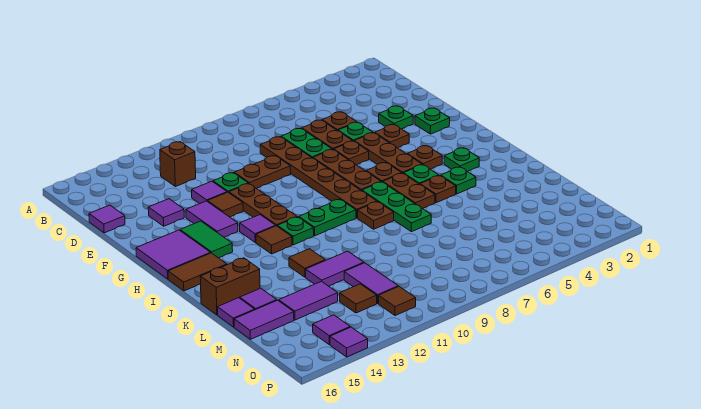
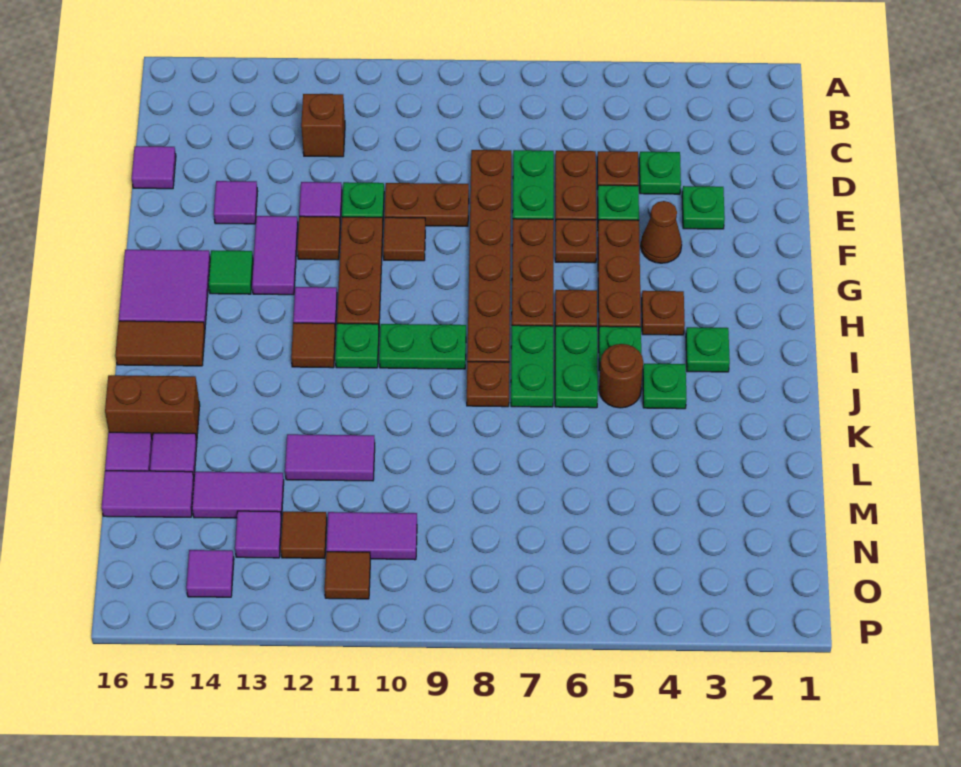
green 1x1 plate [415,108,450,134] -> green 1x1 plate moved to [639,152,681,194]
brown 1x1 plate [375,125,409,148] -> brown 1x1 cone [641,201,682,263]
green 1x2 tile [180,221,233,258] -> green 1x1 tile [209,250,253,294]
brown 1x2 plate [383,173,435,209] -> green 1x2 plate [555,326,598,408]
green 1x3 plate [362,182,431,232] -> green 1x2 plate [511,325,553,407]
brown 1x1 plate [420,176,456,203] -> brown 1x1 round brick [599,344,643,408]
brown 1x1 tile [289,249,325,277] -> brown 1x1 tile moved to [383,217,425,261]
purple 1x2 tile [344,263,398,303] -> purple 1x2 tile turned to [327,512,417,560]
purple 1x1 tile [330,327,368,357] -> purple 1x1 tile moved to [235,511,282,558]

